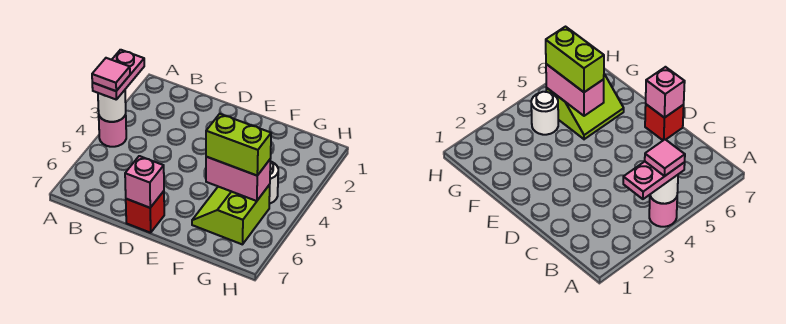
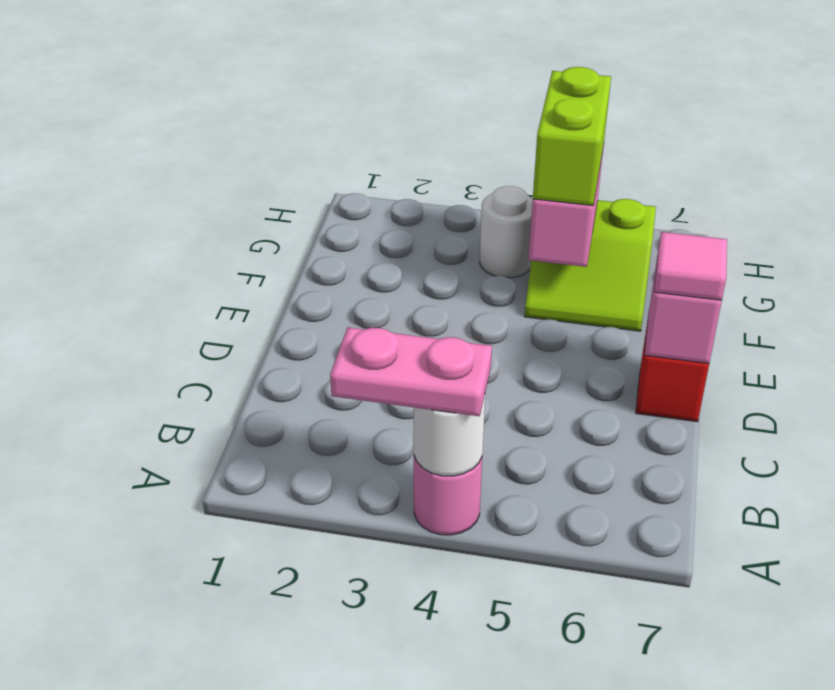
pink 1x1 tile [92,58,130,91] -> pink 1x1 tile moved to [654,232,727,300]

